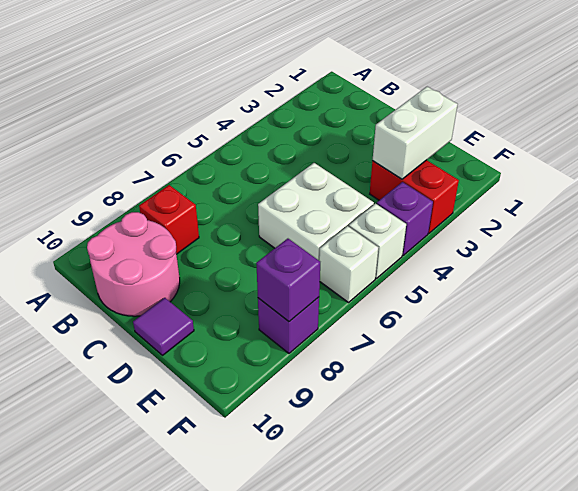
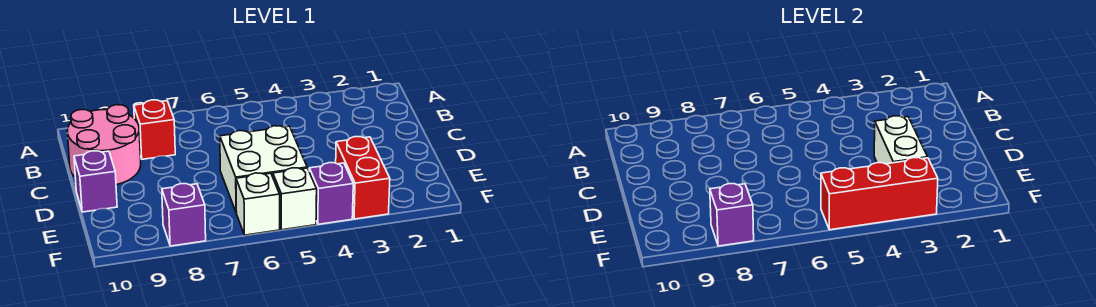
purple 1x1 tile [133,298,194,355] -> purple 1x1 brick [74,151,117,212]
white 1x2 brick [373,87,458,179] -> white 1x2 brick turned to [874,116,928,164]
none -> red 1x3 brick [821,158,938,230]

